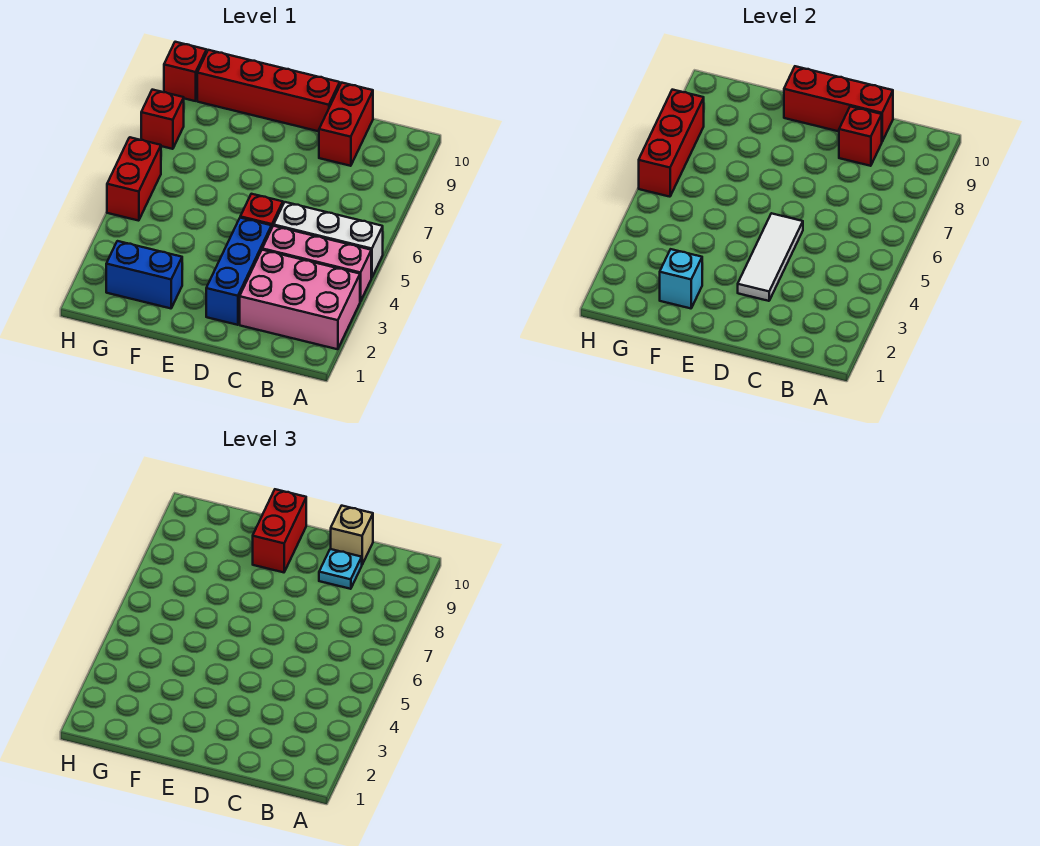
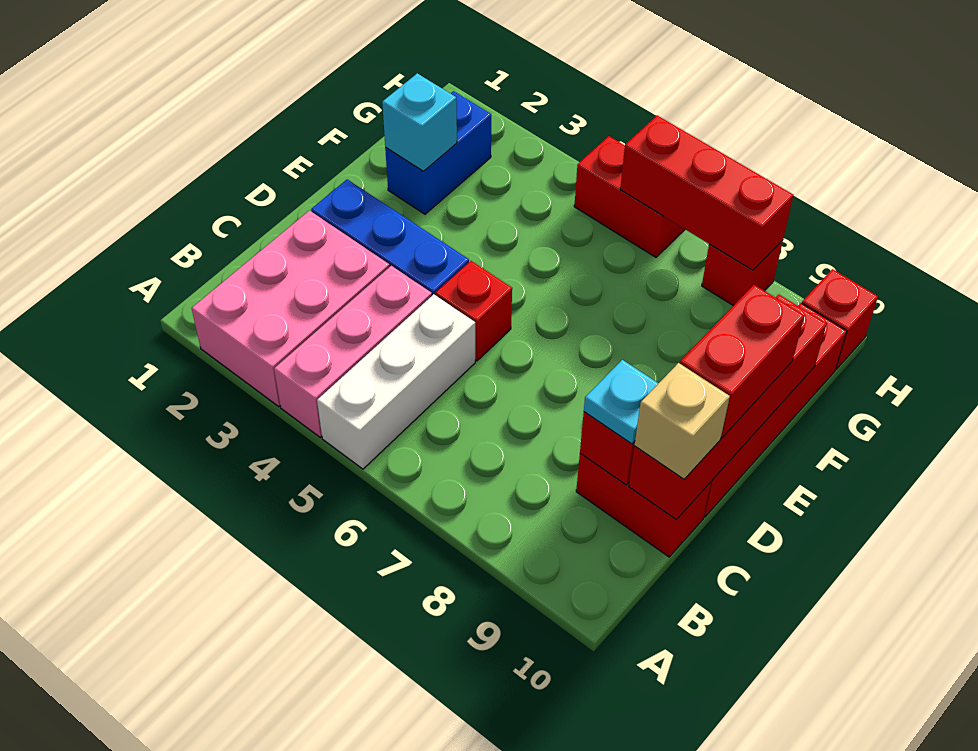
red 1x3 brick [784,66,893,141] -> red 1x4 brick [629,294,827,520]
white 1x3 tile [738,213,803,301] -> none
red 1x2 brick [253,489,306,572] -> red 1x2 brick turned to [680,285,804,438]

